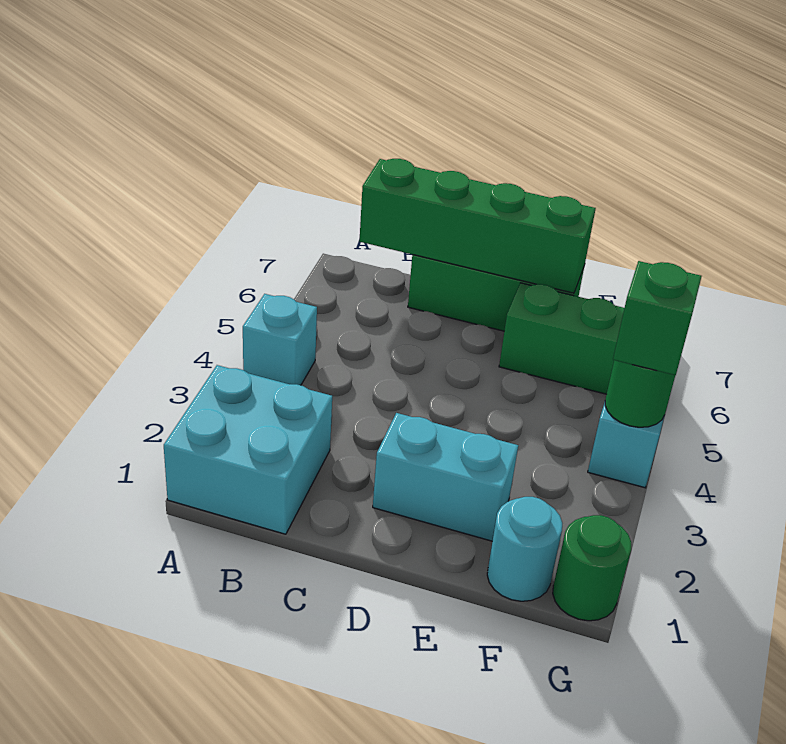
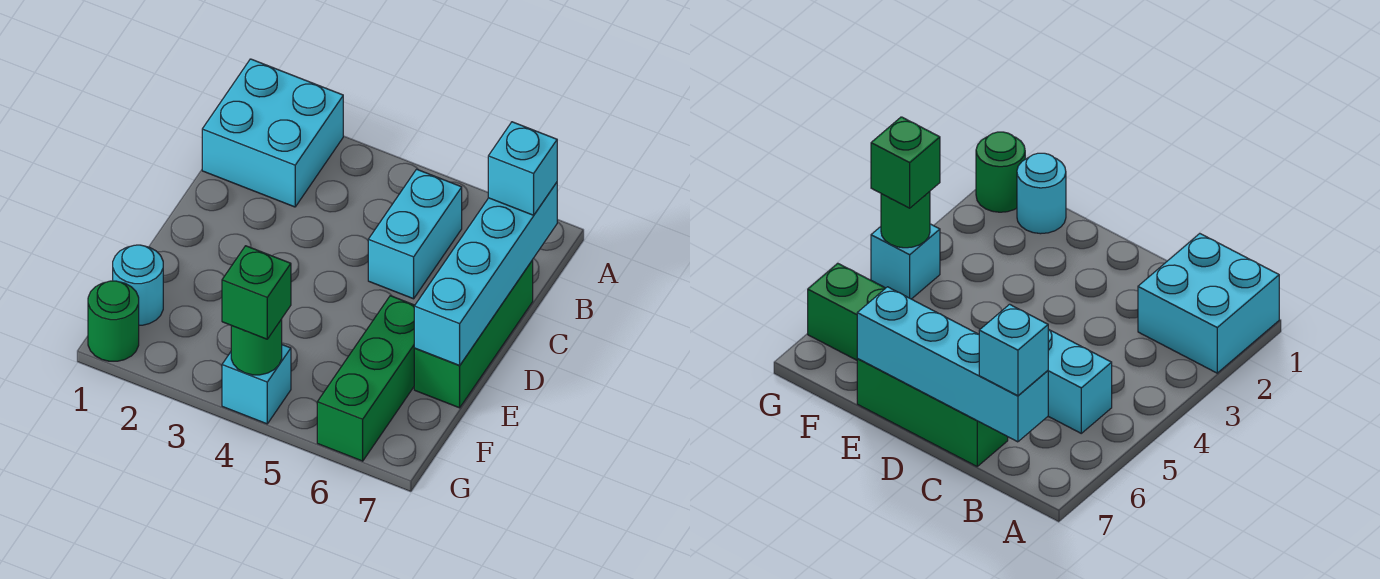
cyan 1x1 brick [243,294,317,385] -> cyan 1x1 brick moved to [488,122,557,215]
green 1x4 brick [359,159,596,293] -> cyan 1x4 brick [414,182,557,365]
cyan 1x2 brick [373,413,518,541] -> cyan 1x2 brick moved to [368,169,462,299]

